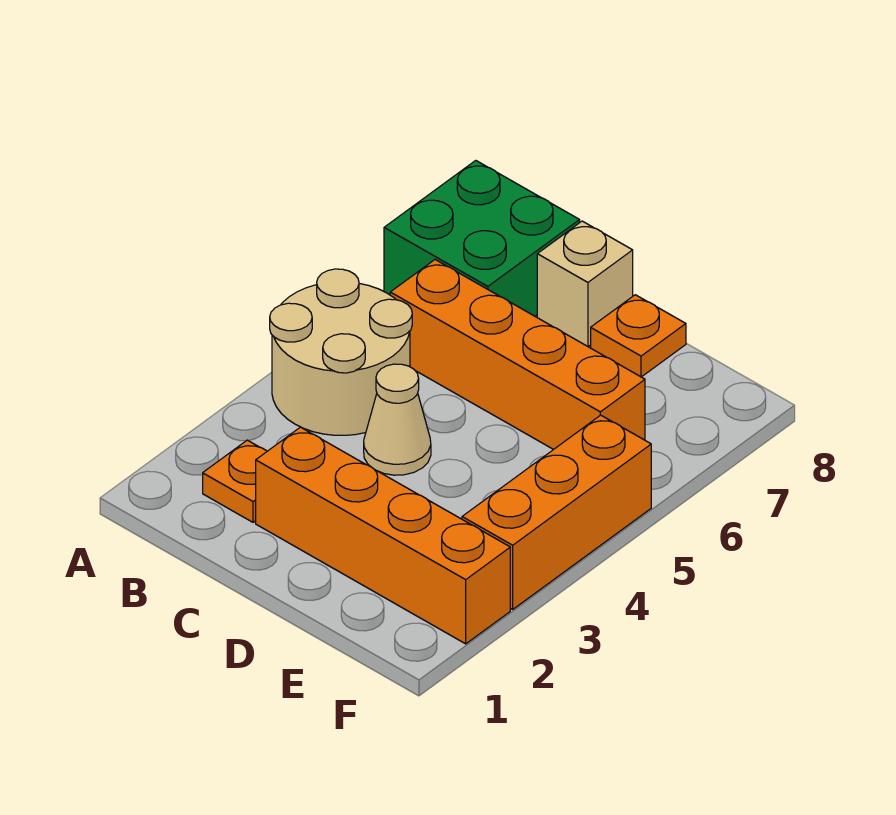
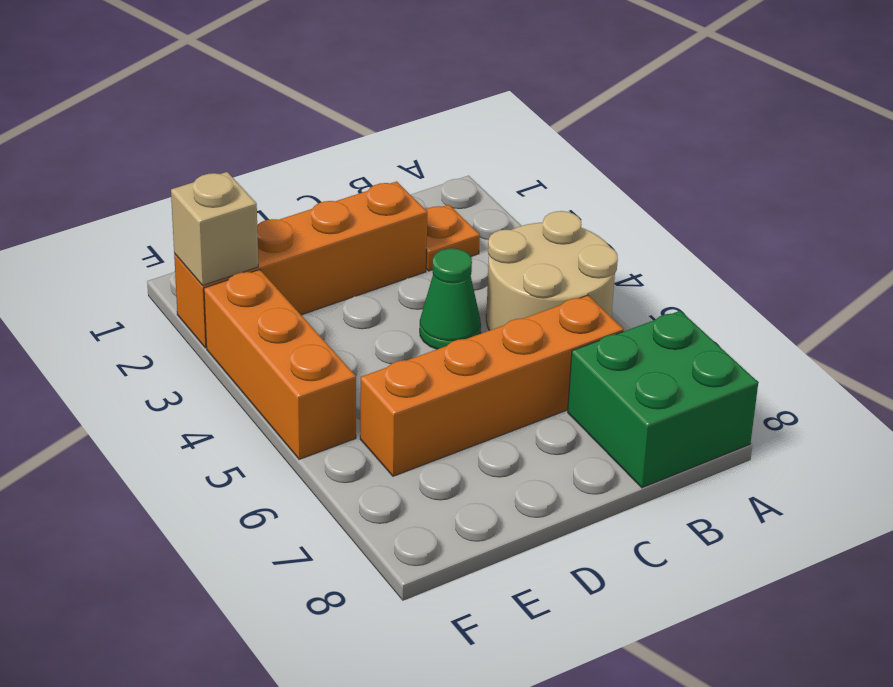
tan 1x1 cone [364,364,431,475] -> green 1x1 cone [420,248,481,349]
tan 1x1 brick [537,221,633,347] -> tan 1x1 brick moved to [171,172,258,286]
orange 1x1 plate [591,295,686,377] -> none

